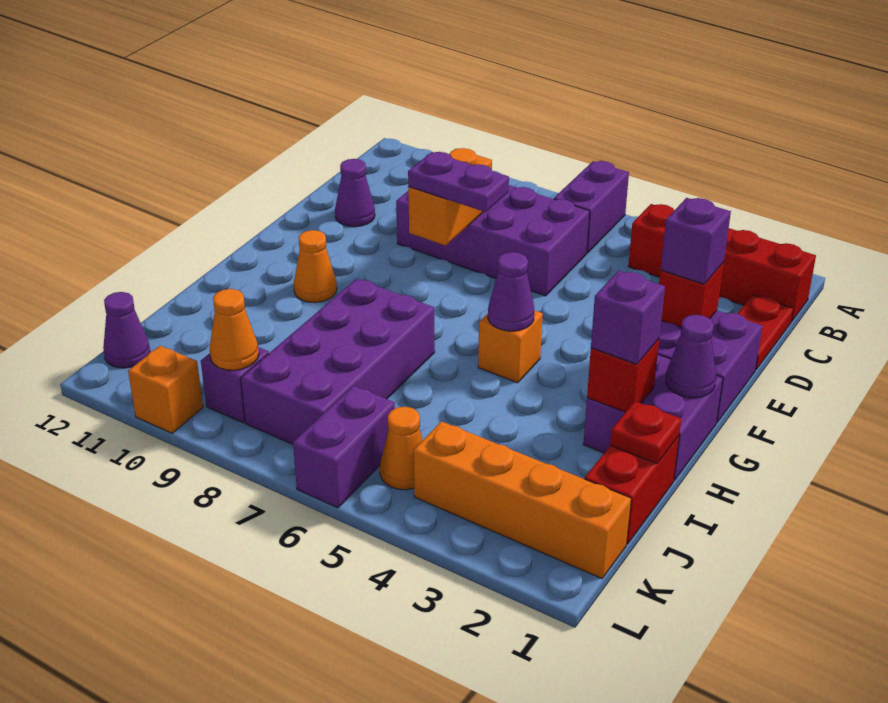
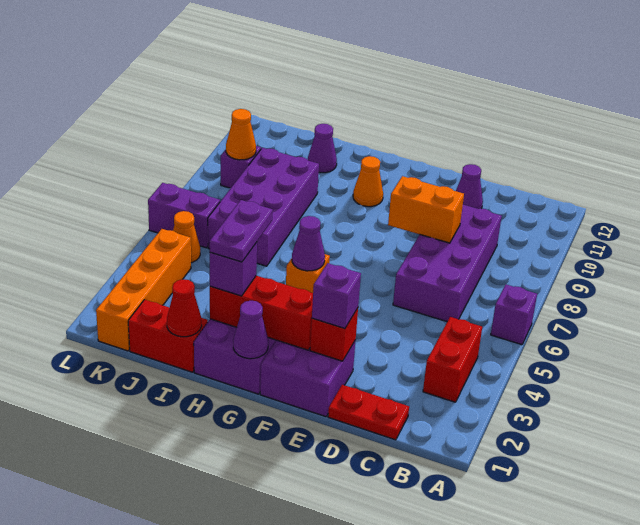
purple 1x2 brick [554,161,629,253] -> purple 1x1 brick [491,284,537,345]
red 1x4 brick [628,204,816,321] -> red 1x2 brick [423,317,482,402]
purple 1x2 plate [408,152,509,212] -> purple 1x2 plate moved to [210,200,273,262]
red 1x1 brick [587,339,659,412] -> red 1x3 brick [210,276,313,350]
purple 2x4 brick [241,279,435,444] -> purple 2x4 brick turned to [208,148,319,266]
red 1x1 plate [610,401,681,464] -> red 1x1 cone [167,279,202,337]
purple 1x1 cone [103,292,150,368] -> purple 1x1 cone moved to [308,124,337,173]
orange 1x1 brick [128,346,203,433] -> none

